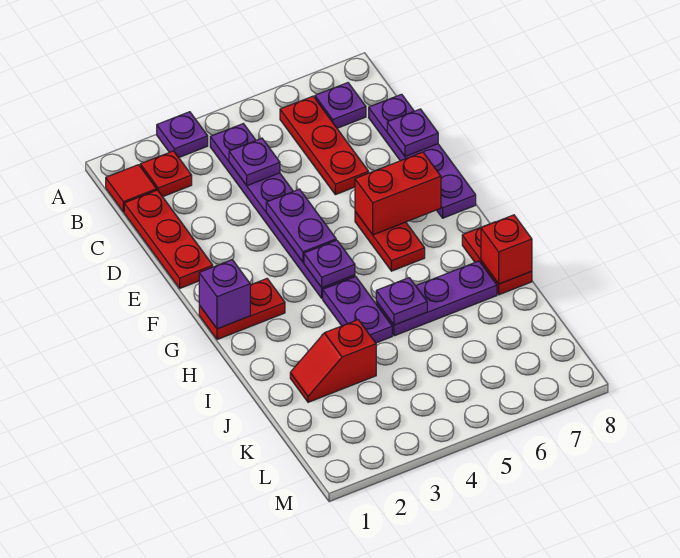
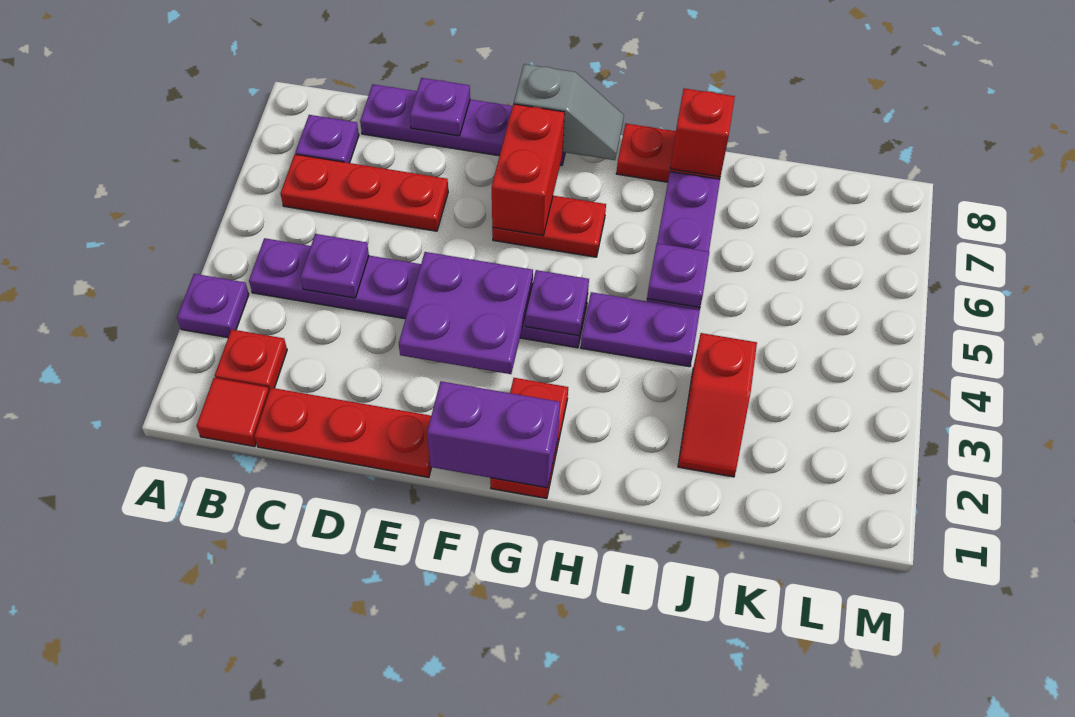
purple 1x2 plate [266,189,336,262] -> purple 2x2 plate [399,252,533,374]
none -> grey 1x2 slope [514,64,624,160]
purple 1x1 brick [199,260,250,329] -> purple 1x2 brick [427,381,560,488]

